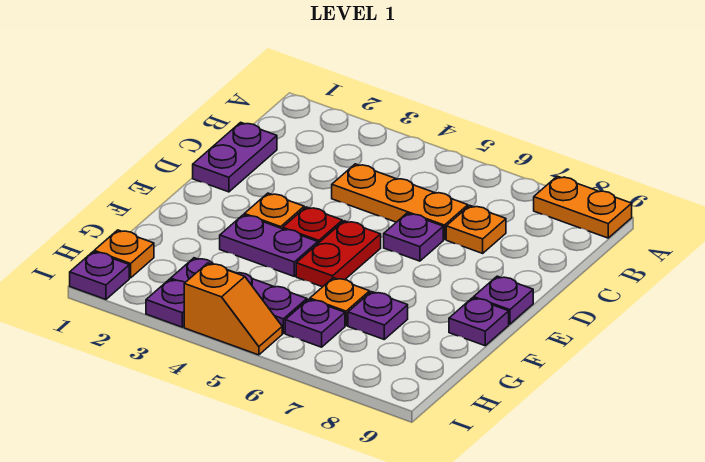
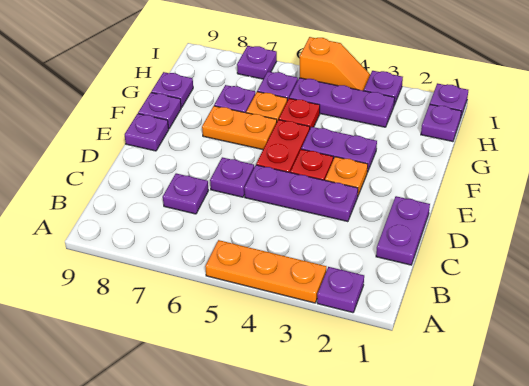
none -> purple 1x1 plate [317,267,364,313]
orange 1x2 plate [534,176,632,238] -> orange 1x2 plate moved to [202,106,277,150]
orange 1x3 plate [332,164,468,240] -> orange 1x3 plate moved to [205,240,326,303]
orange 1x1 plate [446,206,506,253] -> purple 1x1 plate [163,173,208,214]
none -> purple 1x3 plate [244,165,358,222]
none -> red 1x1 plate [279,98,320,128]
none -> purple 1x1 plate [151,72,193,108]
orange 1x1 plate [94,230,154,278] -> purple 1x1 plate [421,104,461,142]
orange 1x2 slope [184,263,282,355] -> orange 1x2 slope turned to [300,37,370,91]
none -> purple 1x1 plate [237,46,277,79]

